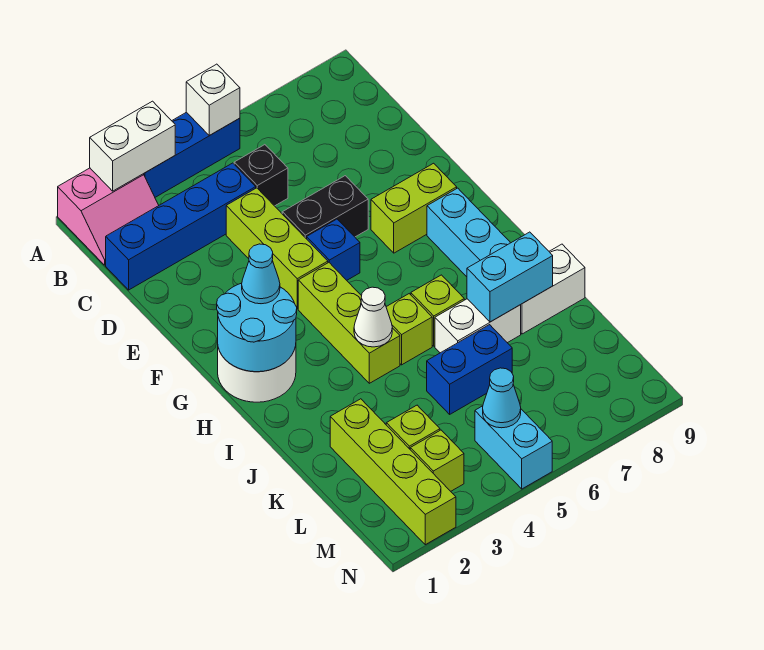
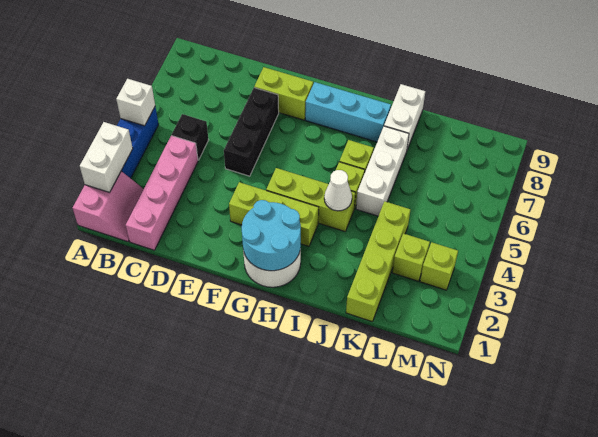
blue 1x4 brick [106,163,256,290] -> pink 1x4 brick [126,135,198,250]
lime 1x3 brick [226,188,328,309] -> lime 1x3 brick moved to [229,182,319,246]
black 1x2 brick [282,176,368,239] -> black 1x3 brick [224,88,279,176]
blue 1x1 brick [307,219,360,280] -> none
lime 1x2 brick [371,163,457,253] -> lime 1x2 brick turned to [254,67,314,120]
cyan 1x1 cone [242,244,280,304] -> none
white 1x2 brick [435,299,521,353] -> white 1x3 brick [356,126,409,216]
cyan 1x2 brick [467,232,553,322] -> none
lime 1x4 brick [330,399,456,545] -> lime 1x4 brick turned to [346,201,410,322]
blue 1x2 brick [427,325,512,414] -> none
cyan 1x2 brick [475,406,552,489] -> none
cyan 1x1 cone [483,368,521,428] -> none

